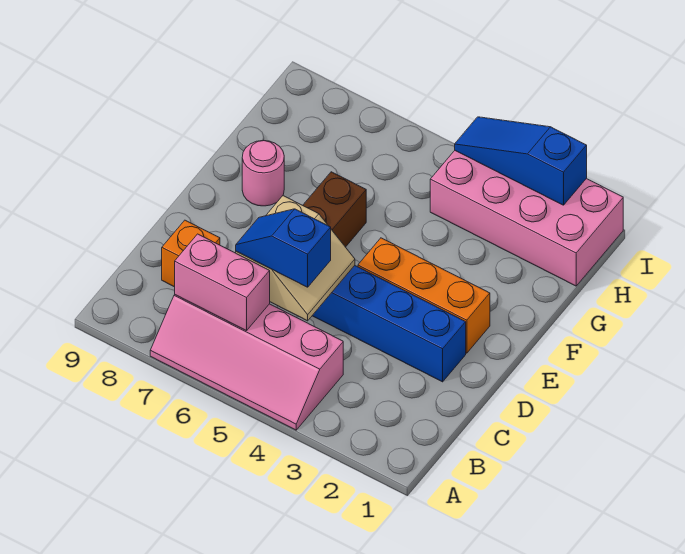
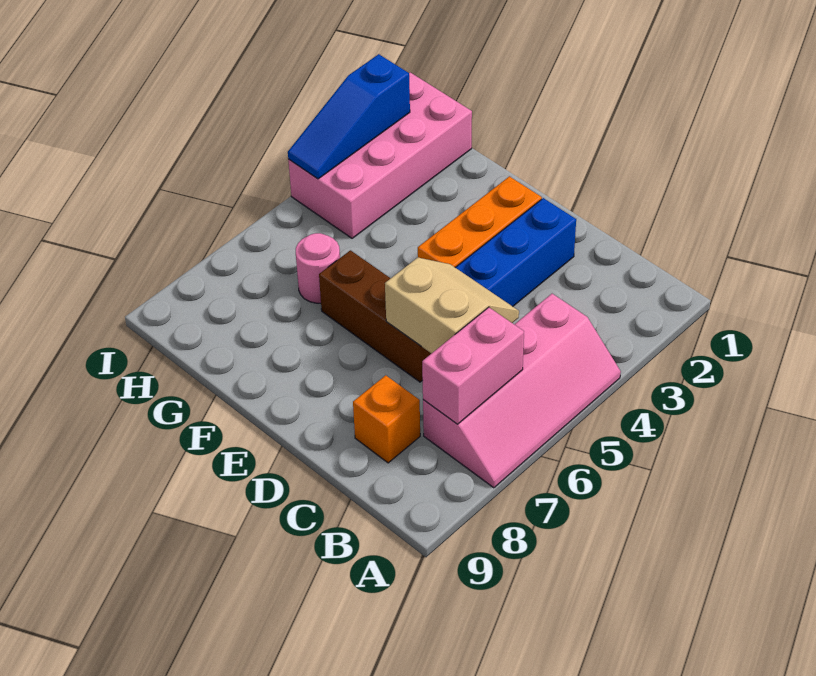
blue 1x2 slope [236,209,331,287] -> none
pink 1x1 round brick [242,141,284,206] -> pink 1x1 round brick moved to [296,233,340,303]

